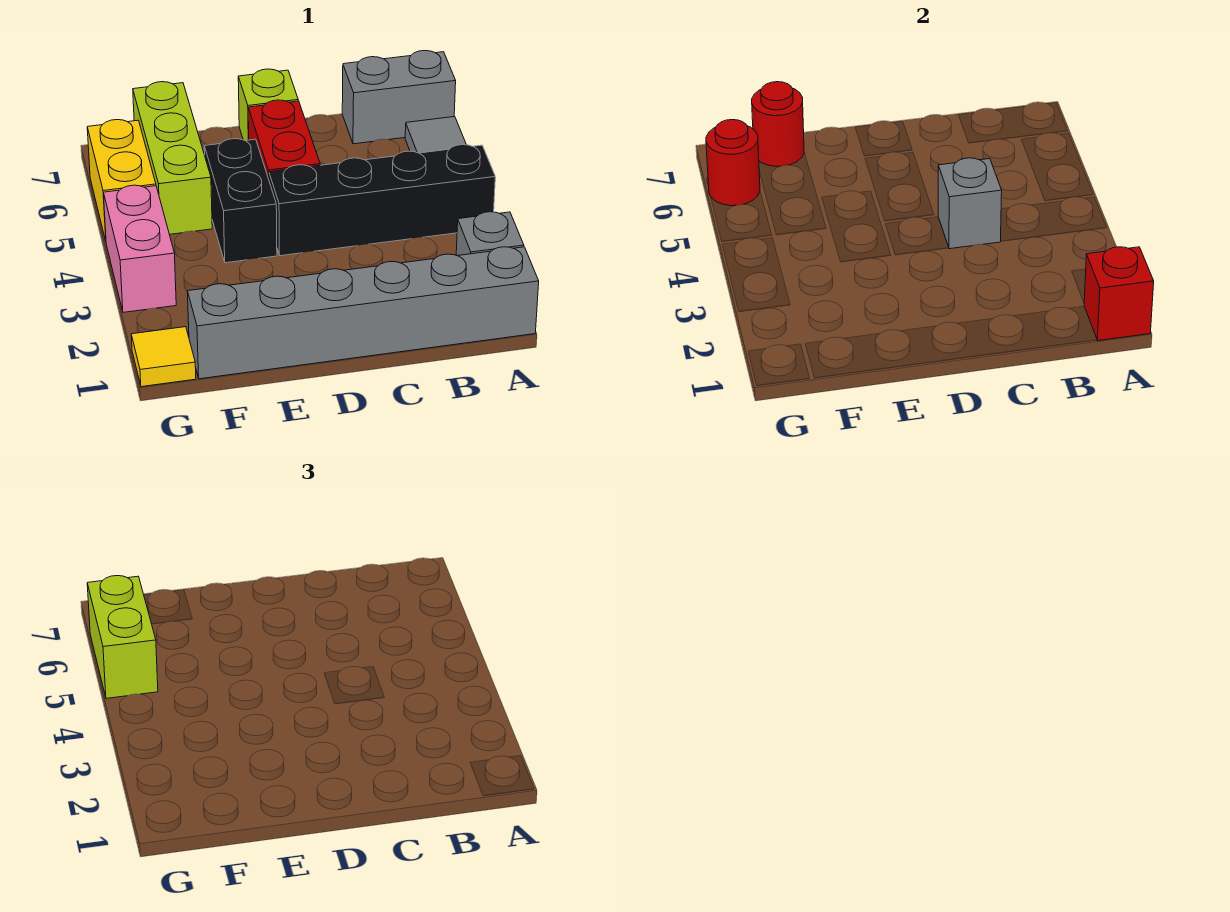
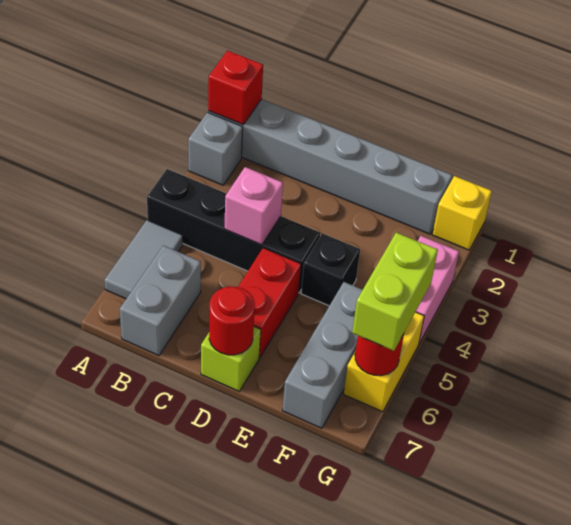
grey 1x2 brick [342,51,456,144] -> grey 1x2 brick turned to [120,246,201,356]
grey 1x1 brick [938,158,1002,249] -> pink 1x1 brick [224,167,283,245]
black 1x2 brick [204,139,277,263] -> black 1x1 brick [301,233,360,306]
lime 1x3 brick [133,82,212,234] -> grey 1x3 brick [282,282,362,428]
red 1x1 round brick [752,82,804,166] -> red 1x1 round brick moved to [209,287,255,355]
yellow 1x1 tile [131,327,196,387] -> yellow 1x1 brick [432,176,492,250]

